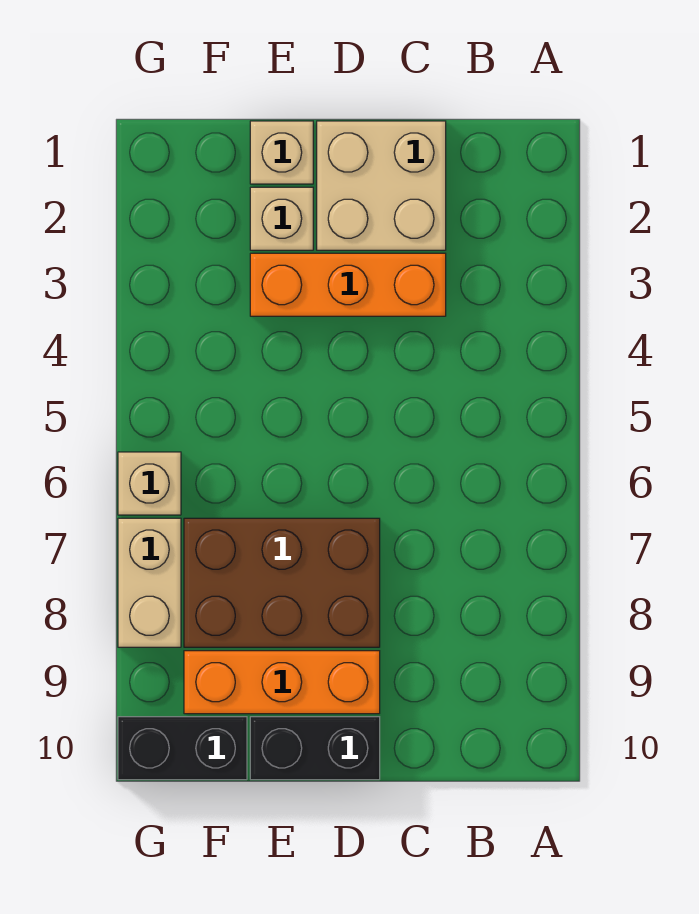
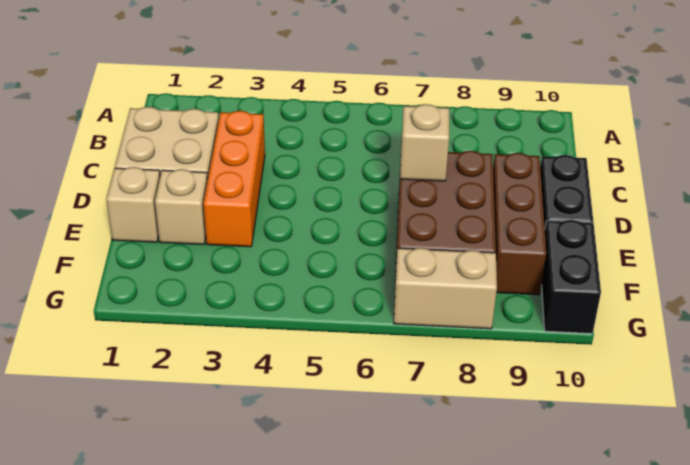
orange 1x3 brick [184,651,380,714] -> brown 1x3 brick [493,153,546,295]
tan 1x1 brick [118,452,181,515] -> tan 1x1 brick moved to [400,104,449,181]

